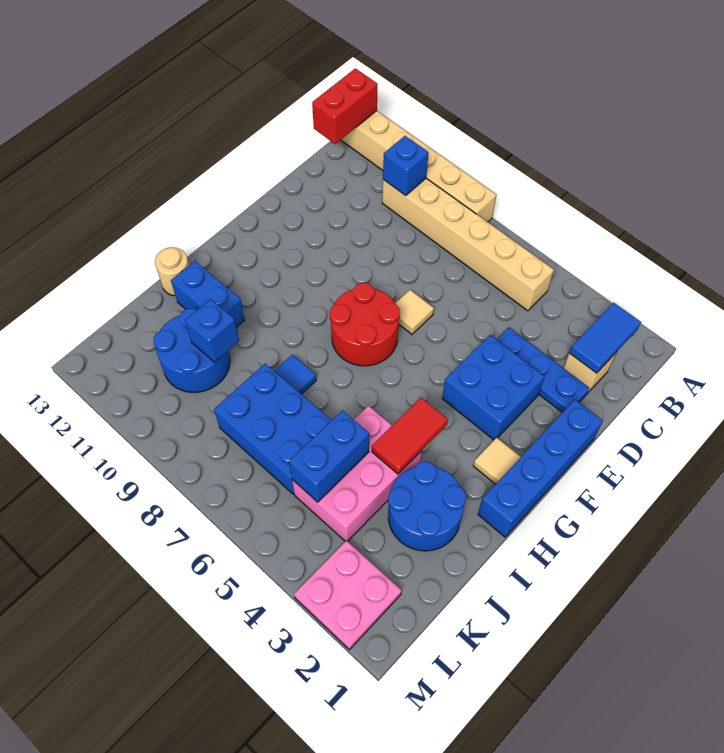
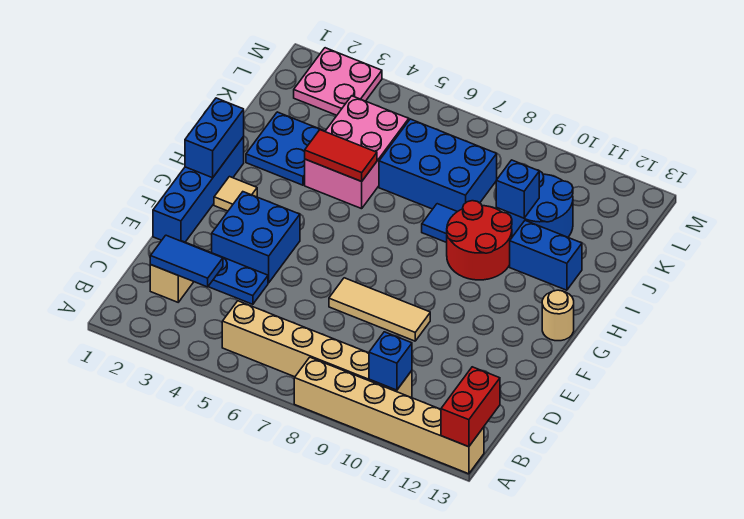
blue 1x2 tile [569,303,641,373] -> blue 1x2 tile turned to [150,235,223,287]
tan 1x1 tile [395,290,434,334] -> tan 1x3 tile [329,278,430,341]
red 2x2 round brick [330,283,400,366] -> red 2x2 round brick moved to [447,201,512,280]
red 1x2 tile [372,398,448,474] -> red 1x2 tile turned to [305,130,377,181]
blue 2x2 round brick [388,462,466,551] -> blue 2x2 plate [246,112,324,185]
tan 1x1 round brick [155,247,189,296] -> tan 1x1 round brick moved to [542,290,574,341]
blue 1x2 brick [289,410,369,502] -> blue 1x2 brick moved to [185,98,244,178]

